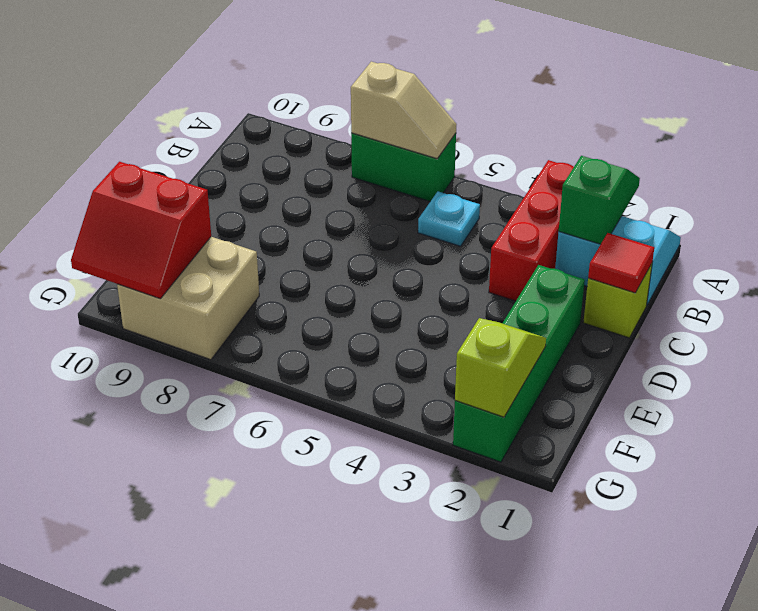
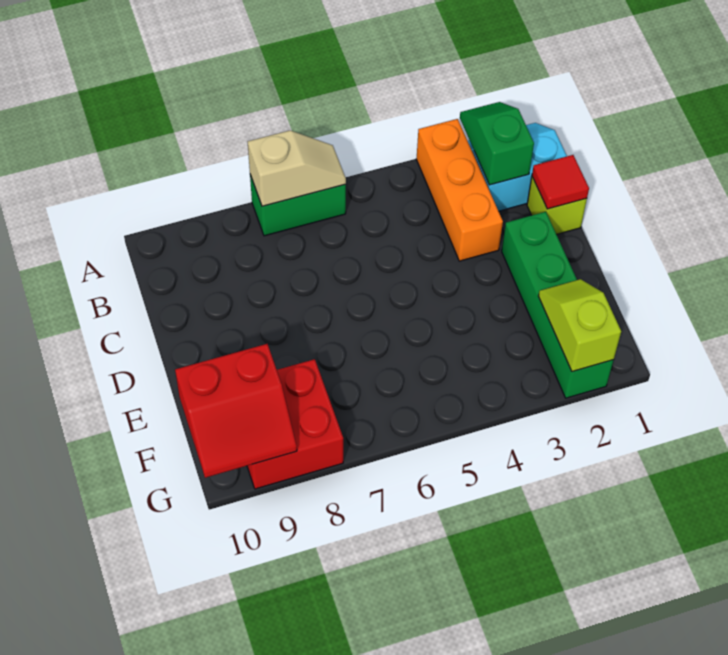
red 1x3 brick [489,160,574,301] -> orange 1x3 brick [416,119,503,261]
cyan 1x1 plate [418,191,480,246] -> none
tan 2x2 brick [117,237,259,360] -> red 2x2 brick [247,359,343,489]

